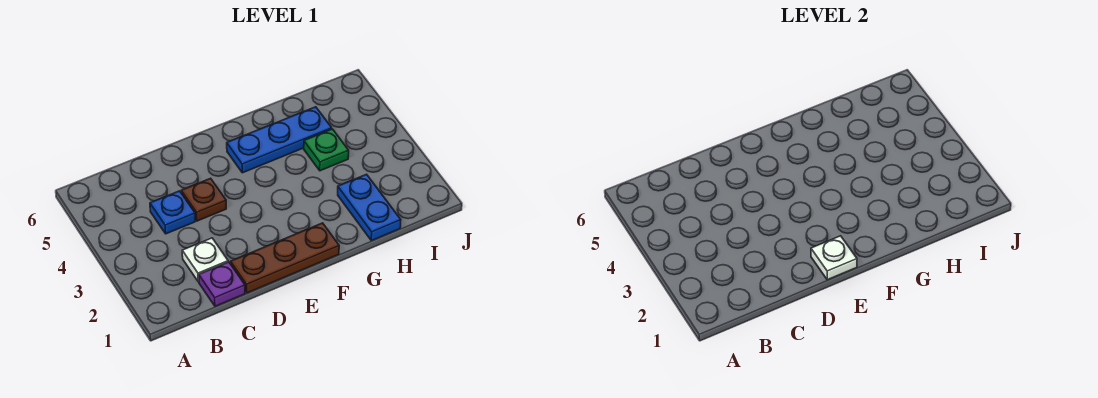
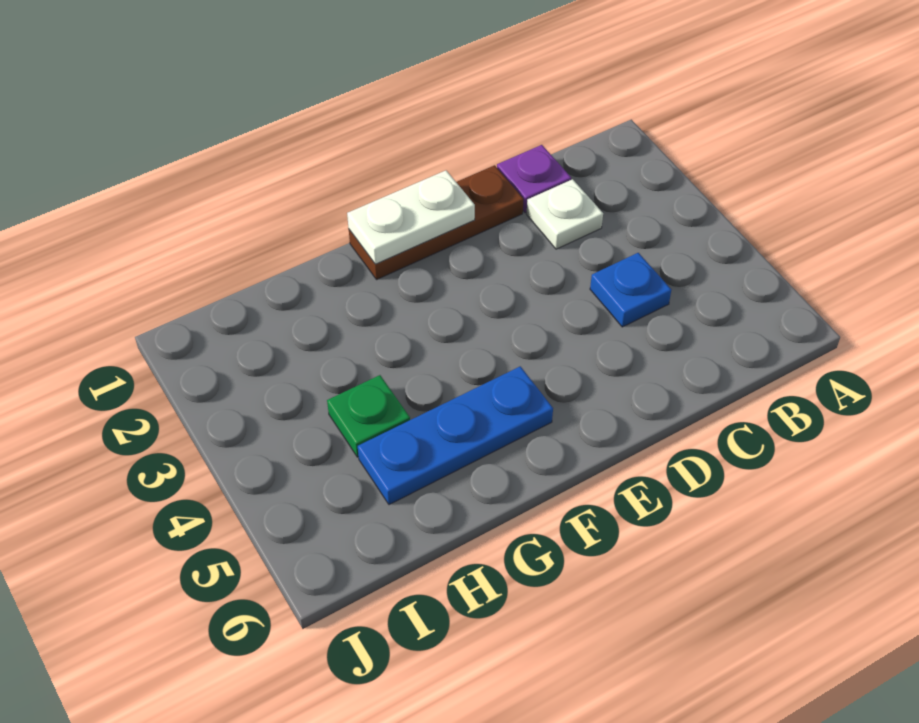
brown 1x1 plate [181,178,226,221] -> none
white 1x1 plate [811,236,857,280] -> white 1x2 plate [347,170,475,264]
blue 1x2 plate [338,174,401,241] -> none

